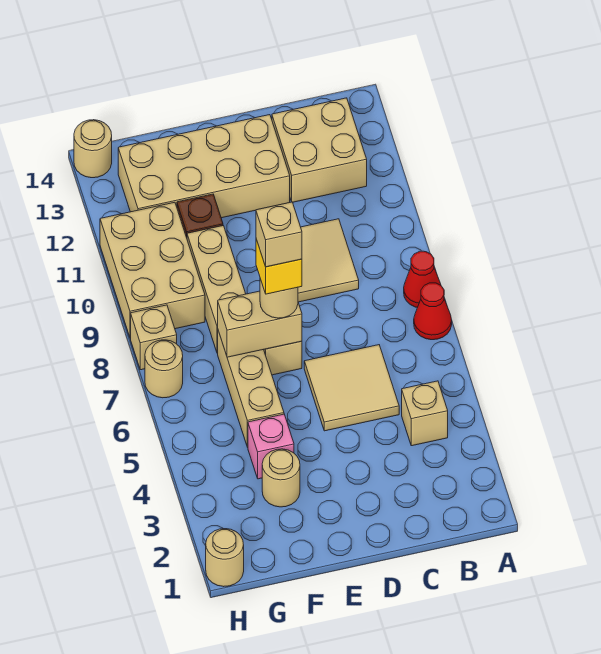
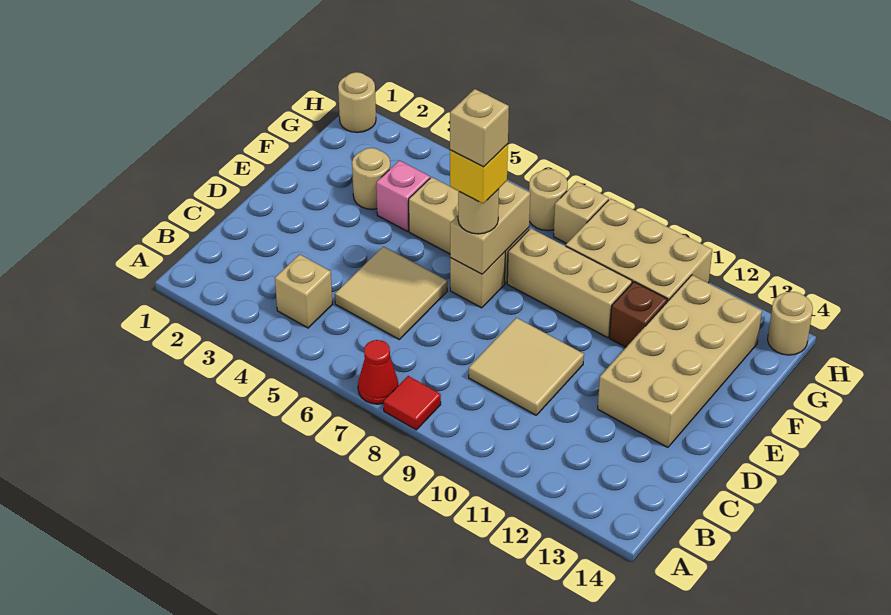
red 1x1 cone [404,251,441,308] -> red 1x1 tile [384,376,441,430]
tan 2x2 brick [272,98,367,202] -> none

